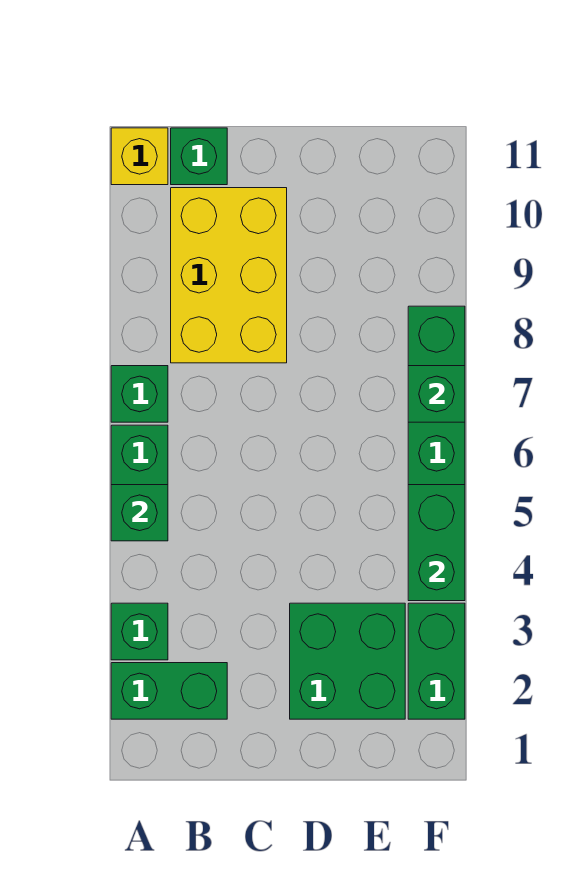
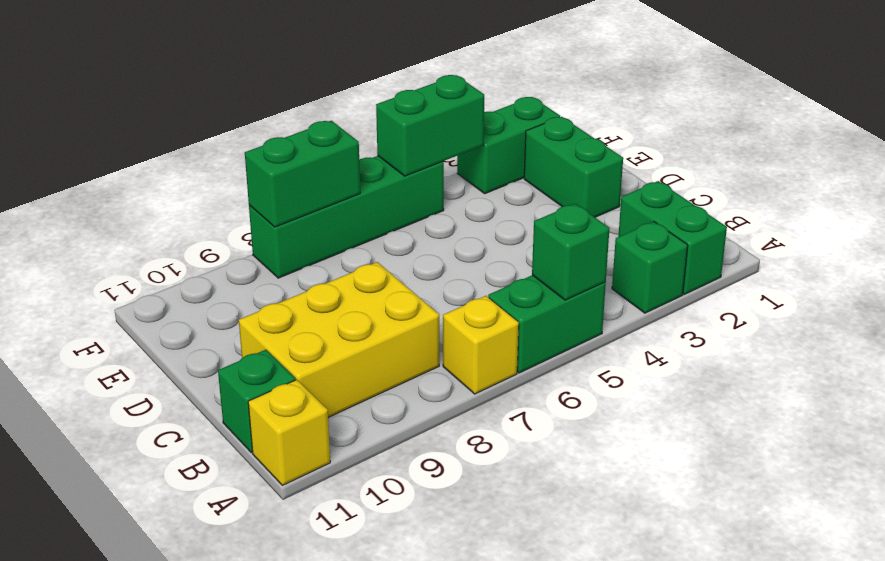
green 1x1 brick [111,366,168,422] -> yellow 1x1 brick [443,296,519,394]
green 2x2 brick [290,603,405,719] -> green 1x2 brick [524,117,623,217]
green 1x1 brick [408,366,465,422] -> green 1x2 brick [245,121,360,227]

